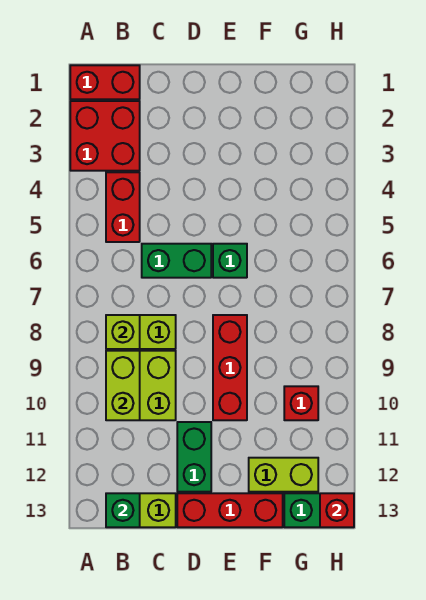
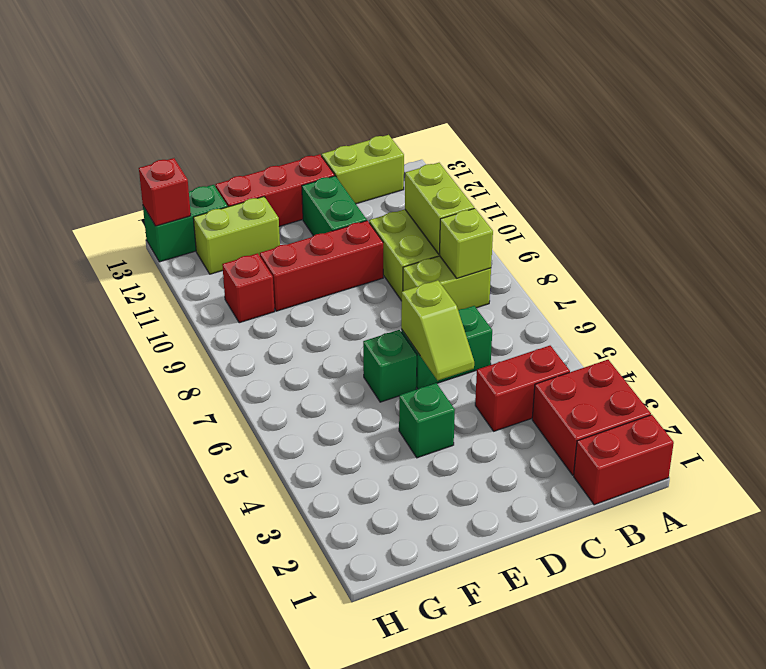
red 1x2 brick [106,172,140,242] -> red 1x2 brick turned to [475,346,570,431]
green 1x1 brick [106,493,140,527] -> green 1x1 brick moved to [399,383,455,458]
none -> lime 1x2 slope [401,280,474,381]
red 1x3 brick [213,315,247,420] -> red 1x3 brick turned to [260,221,383,311]

